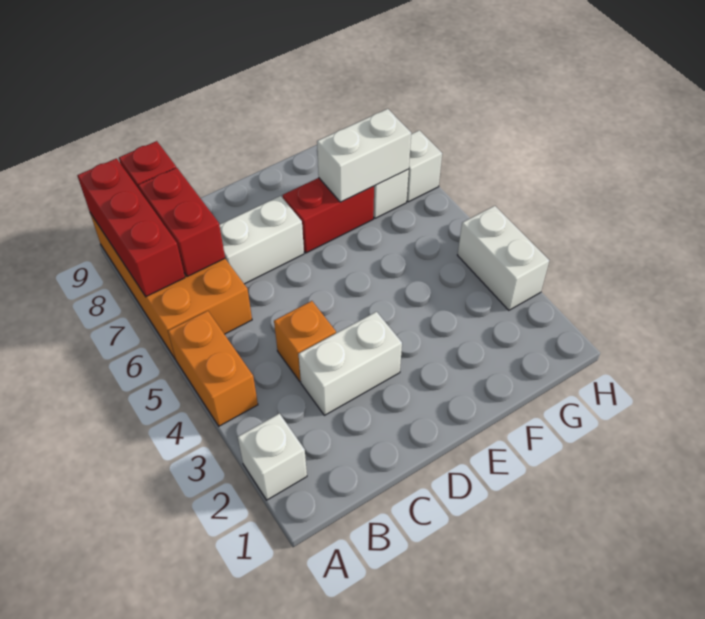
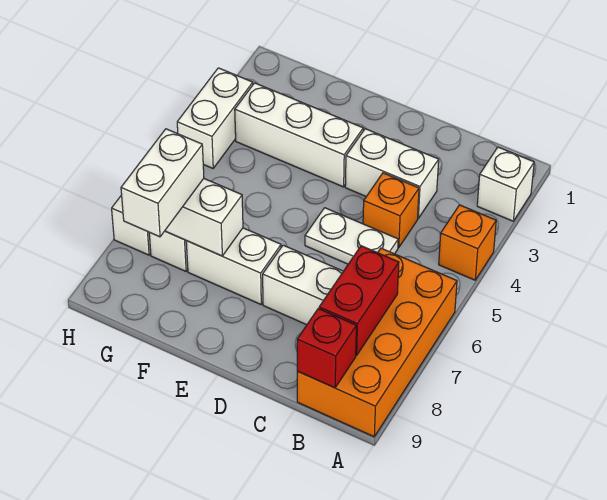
orange 1x2 brick [168,311,258,426] -> orange 1x1 brick [439,205,496,280]
red 1x3 brick [77,158,185,297] -> none
none -> white 1x2 plate [305,208,398,264]
none -> white 1x3 brick [235,83,363,187]
red 1x2 brick [283,178,374,253] -> white 1x2 brick [186,228,281,304]
none -> white 1x2 brick [121,129,204,237]

